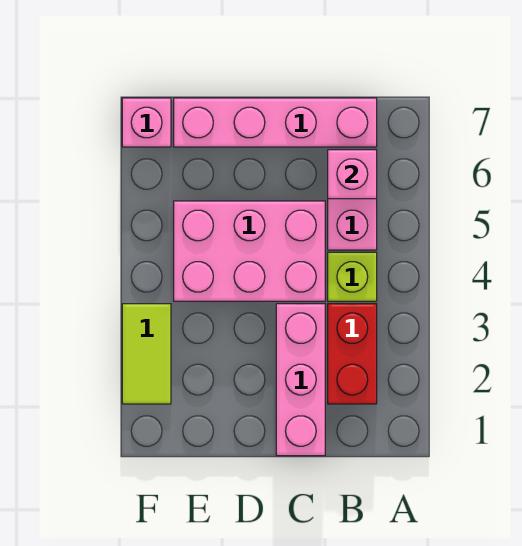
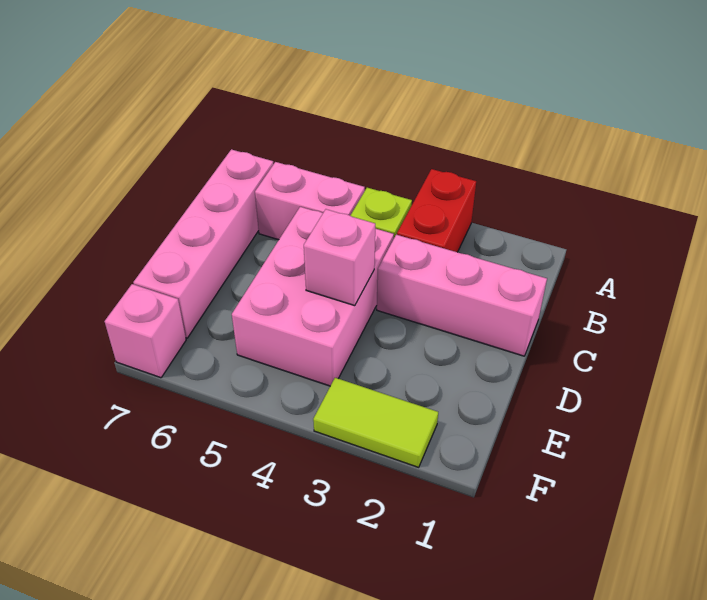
red 1x2 brick [328,304,377,404] -> red 1x2 brick turned to [397,169,476,252]
pink 1x1 brick [328,150,377,199] -> pink 1x1 brick moved to [304,209,375,306]

